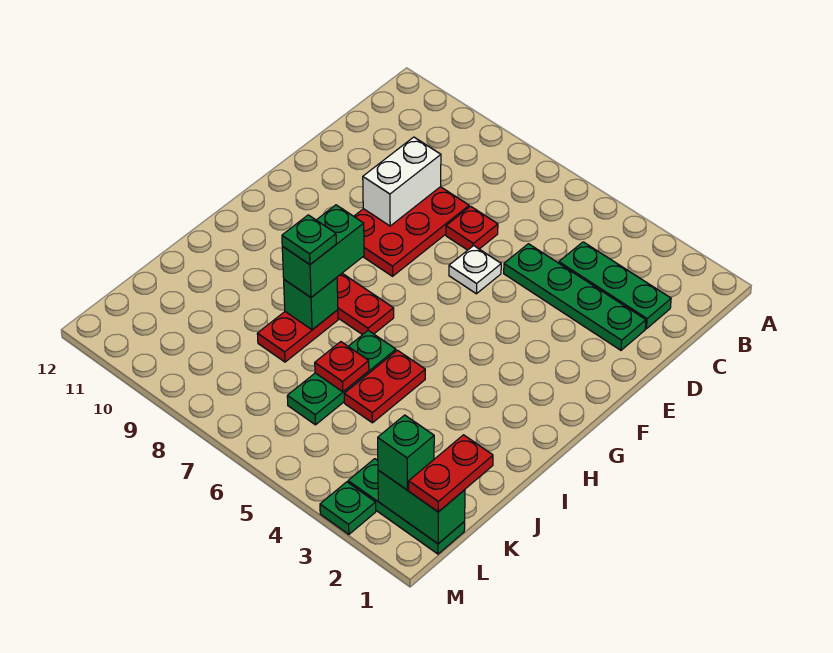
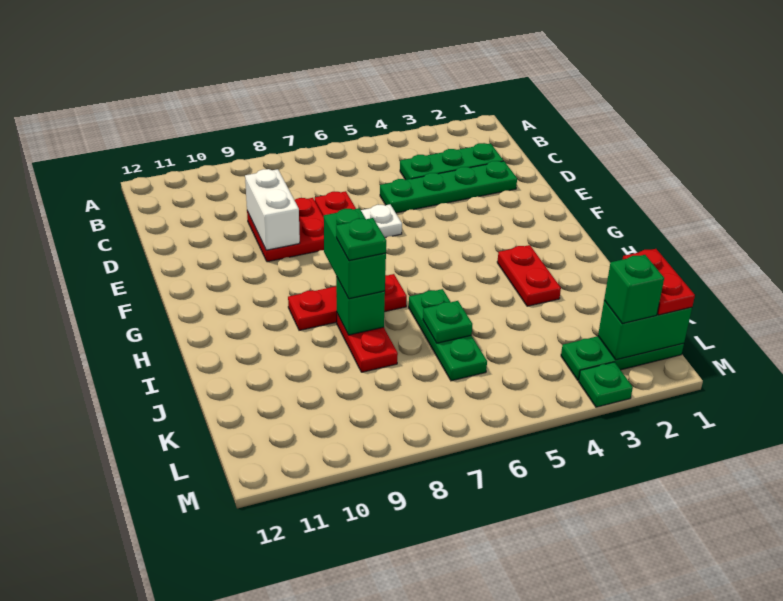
red 2x3 plate [354,187,469,276] -> red 2x2 plate [247,198,324,262]
red 1x2 plate [344,350,425,423] -> red 1x2 plate moved to [497,245,561,306]
red 1x1 plate [315,342,369,392] -> green 1x1 plate [423,301,472,343]

